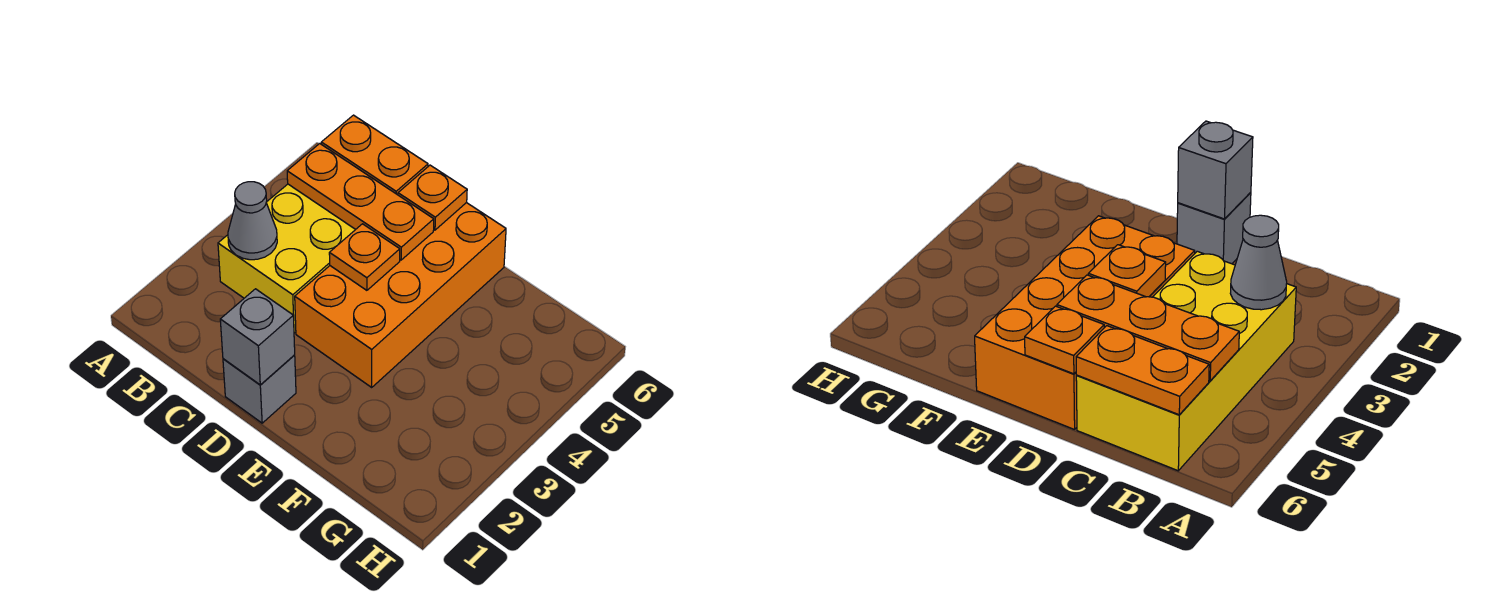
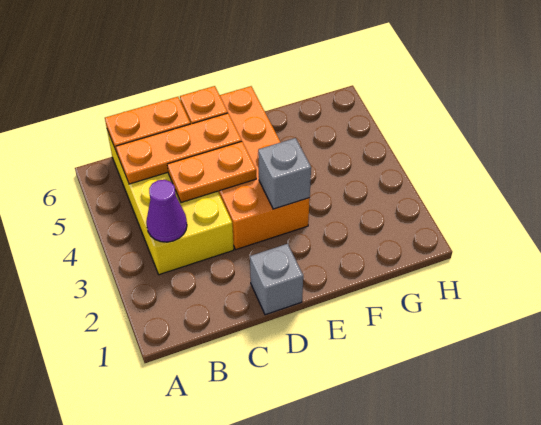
grey 1x1 cone [228,182,277,260] -> purple 1x1 cone [146,180,187,242]
grey 1x1 brick [220,289,295,385] -> grey 1x1 brick moved to [258,138,311,209]
orange 1x1 plate [329,224,400,290] -> orange 1x2 plate [167,142,256,203]

